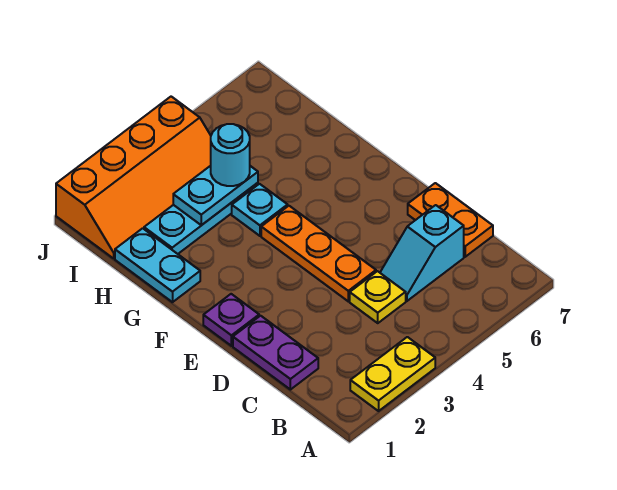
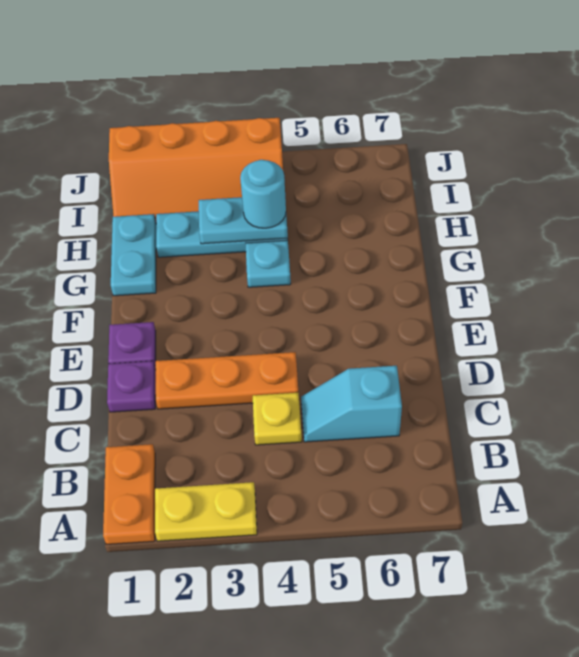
purple 1x2 plate [233,316,318,390] -> purple 1x1 plate [107,361,156,412]
orange 1x2 plate [408,183,493,257] -> orange 1x2 plate moved to [103,444,155,545]
orange 1x3 plate [261,206,376,301] -> orange 1x3 plate turned to [156,352,299,409]

